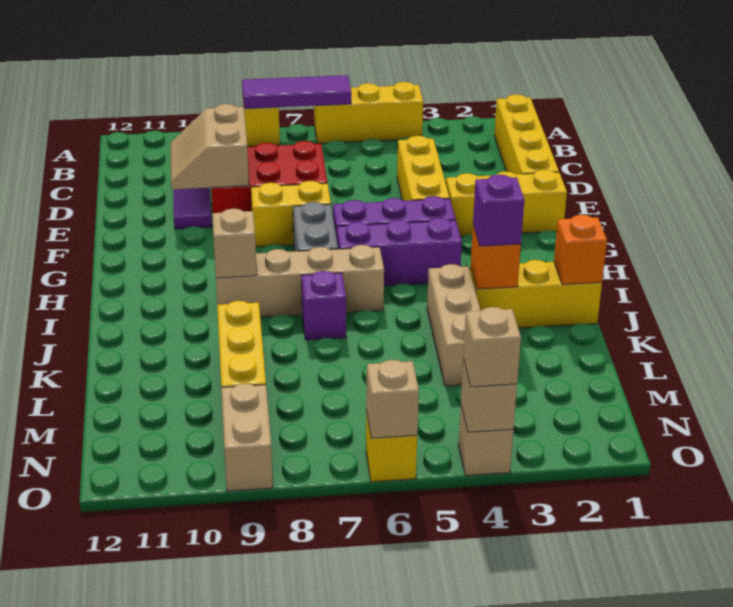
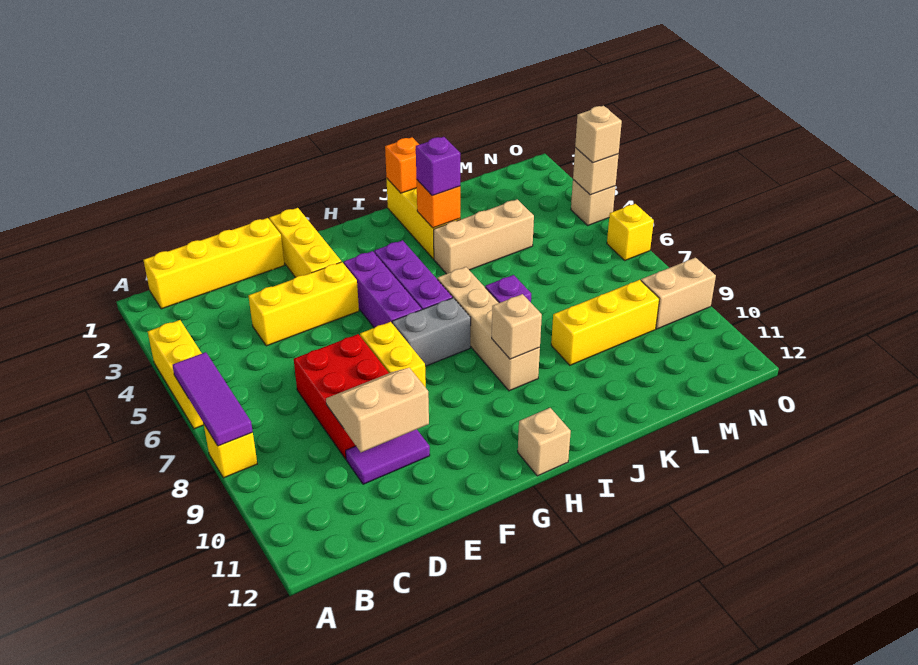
tan 2x2 slope [171,104,249,189] -> tan 2x2 slope turned to [326,368,429,452]
tan 1x1 brick [366,360,419,438] -> tan 1x1 brick moved to [518,408,571,476]

